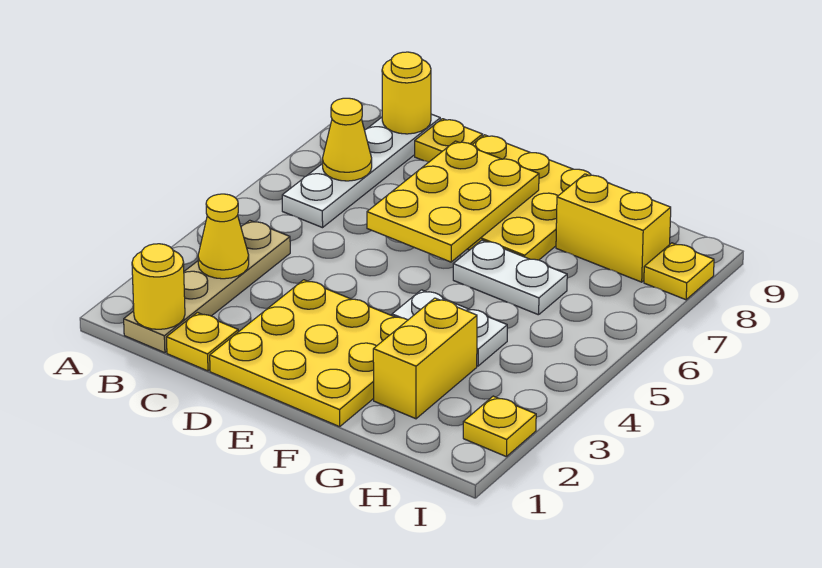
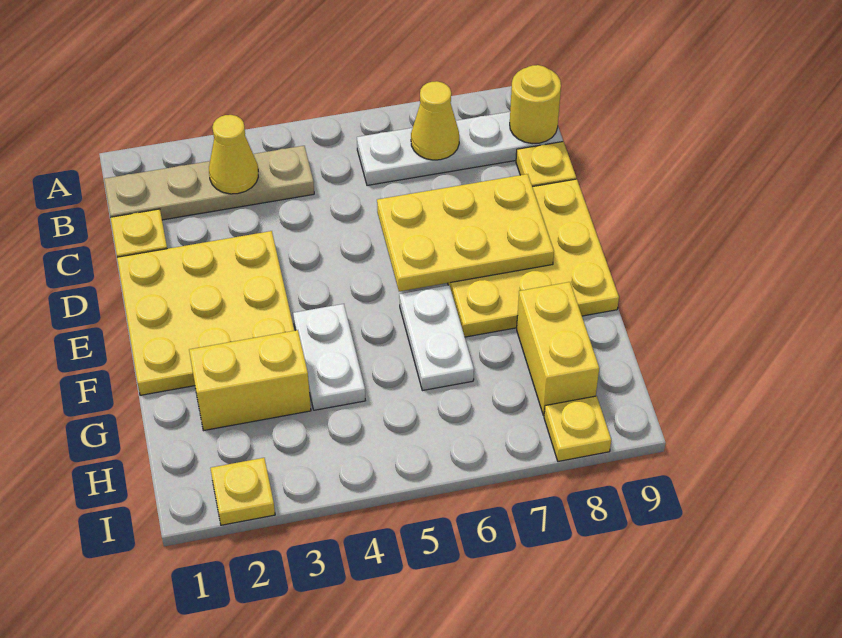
yellow 1x1 round brick [132,244,185,329] -> none

